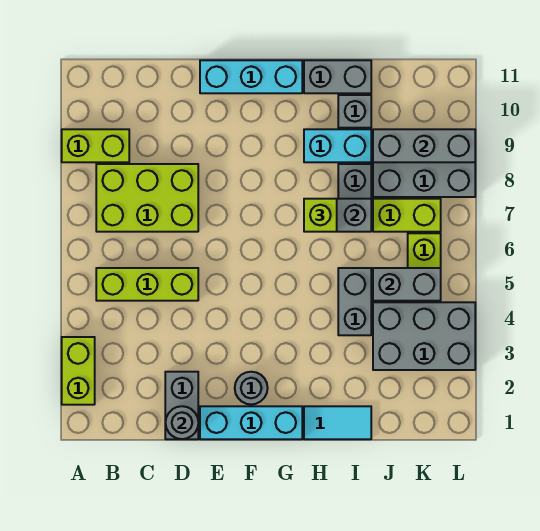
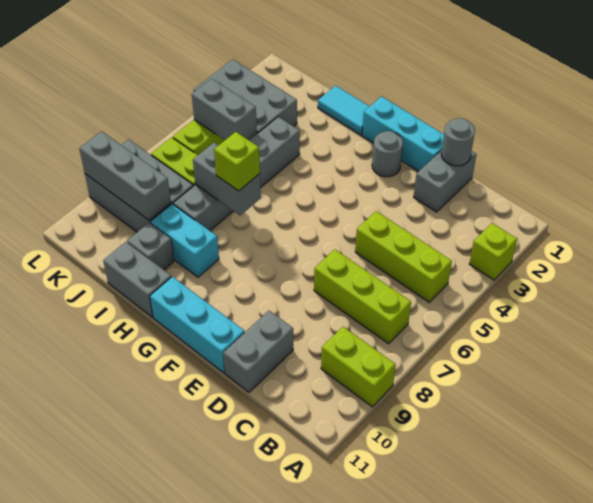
lime 1x2 brick [62,337,95,405] -> lime 1x1 brick [469,223,517,280]
lime 2x3 brick [96,164,198,232] -> lime 1x3 brick [314,249,411,344]
none -> grey 1x2 brick [223,311,293,392]

